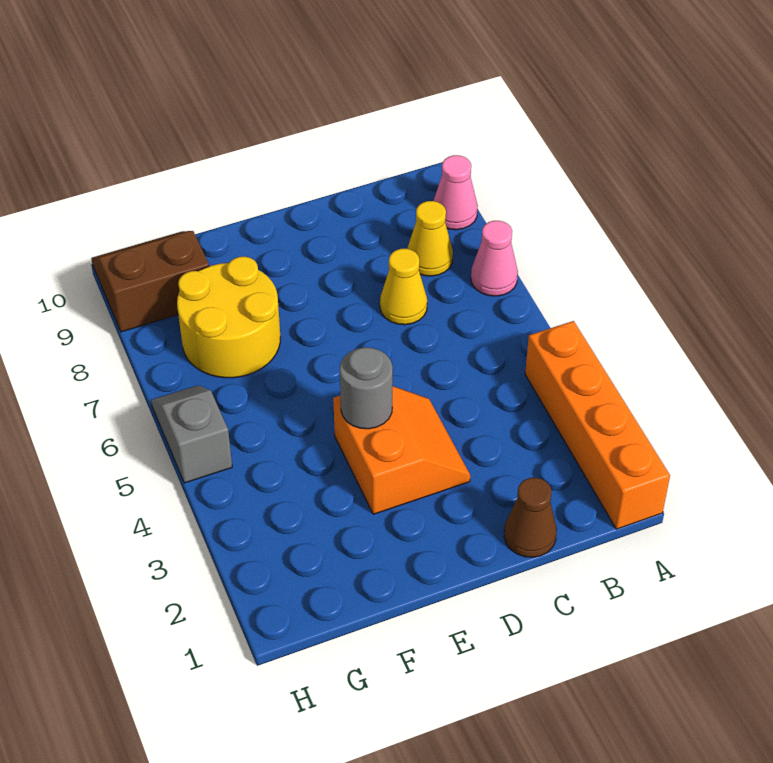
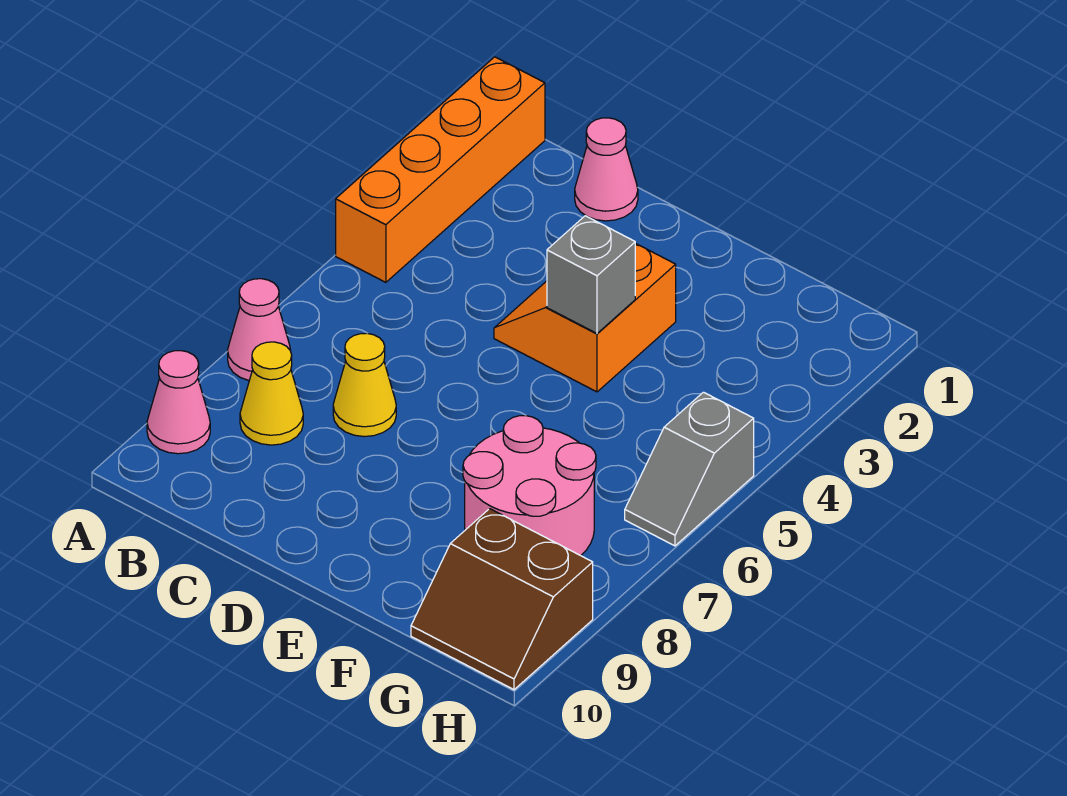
brown 1x1 cone [504,478,557,557] -> pink 1x1 cone [575,118,638,221]
grey 1x1 round brick [340,347,393,429] -> grey 1x1 brick [547,216,635,333]
yellow 2x2 round brick [177,257,280,378] -> pink 2x2 round brick [463,416,596,556]

